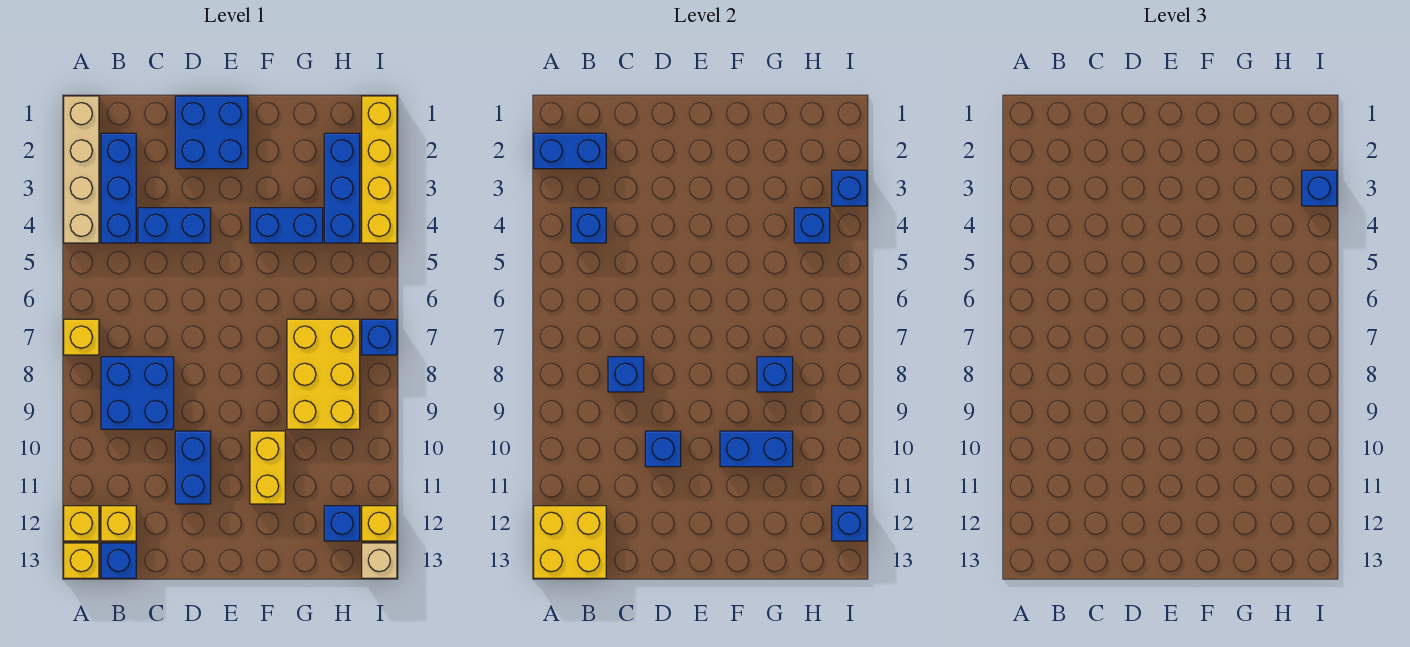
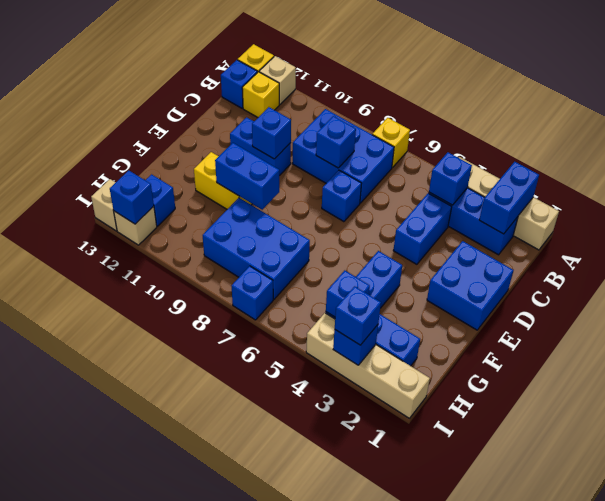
yellow 1x1 brick [64,506,99,541] -> tan 1x1 brick [259,56,296,104]
yellow 2x2 brick [534,506,606,578] -> none
blue 2x2 brick [101,357,174,429] -> blue 2x3 brick [292,109,394,203]
blue 1x2 brick [720,431,793,467] -> blue 1x2 brick turned to [215,143,279,210]
yellow 2x3 brick [287,319,360,429] -> blue 2x3 brick [203,198,310,299]
blue 1x1 brick [757,357,793,392] -> blue 1x1 brick moved to [322,170,362,222]
yellow 1x4 brick [362,96,397,243] -> tan 1x4 brick [306,313,430,418]
yellow 1x1 brick [362,506,397,541] -> tan 1x1 brick [114,206,157,245]

